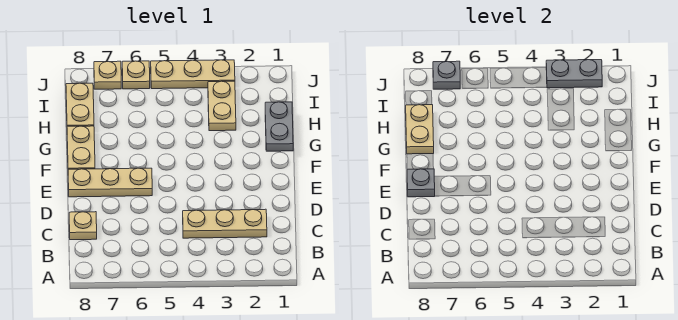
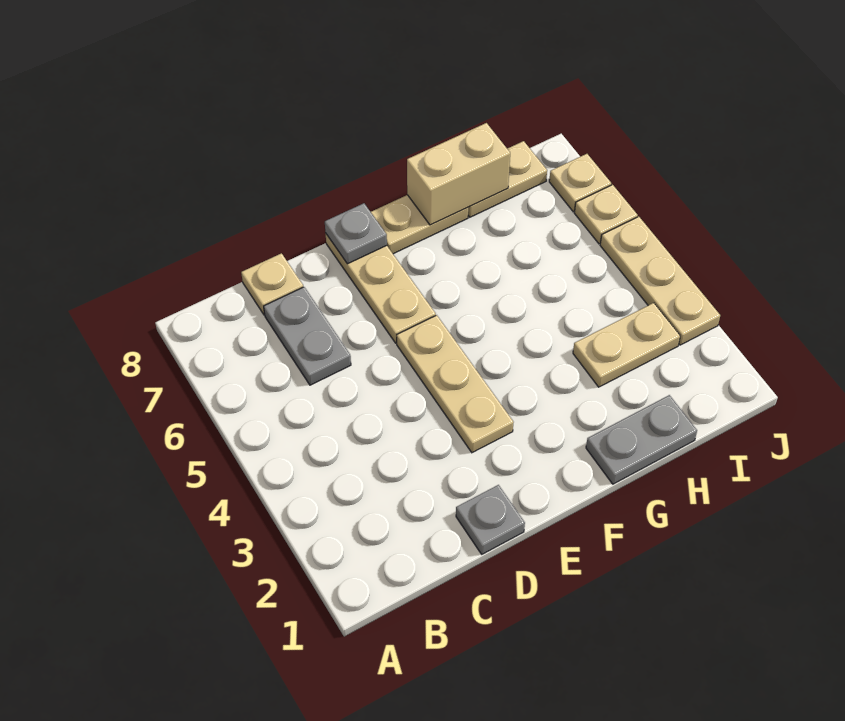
tan 1x3 plate [183,209,267,238] -> tan 1x3 plate moved to [397,315,514,453]
tan 1x2 plate [406,105,434,154] -> tan 1x2 brick [407,123,510,225]
grey 1x2 plate [546,60,602,88] -> grey 1x2 plate moved to [264,287,351,385]
grey 1x1 plate [433,61,460,89] -> grey 1x1 plate moved to [456,485,525,554]

